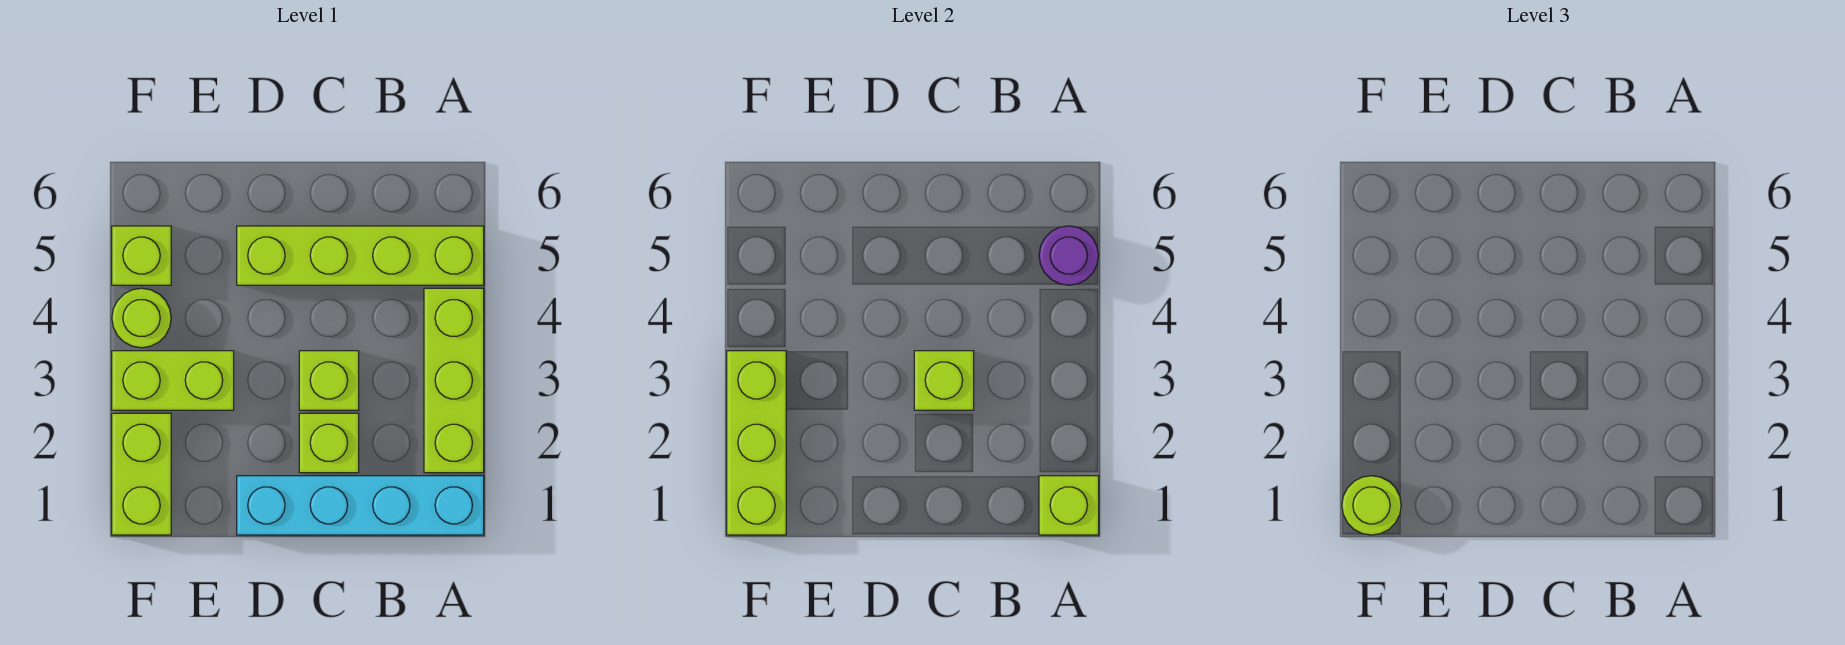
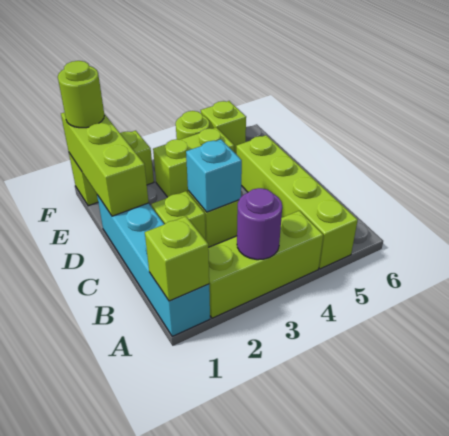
purple 1x1 round brick [1039,226,1098,285] -> purple 1x1 round brick moved to [237,188,282,260]
lime 1x1 brick [914,351,974,410] -> cyan 1x1 brick [186,139,242,212]
lime 1x2 brick [112,351,234,410] -> lime 1x2 brick turned to [153,128,234,197]
lime 1x3 brick [727,351,786,535] -> lime 1x3 brick turned to [61,112,149,216]

